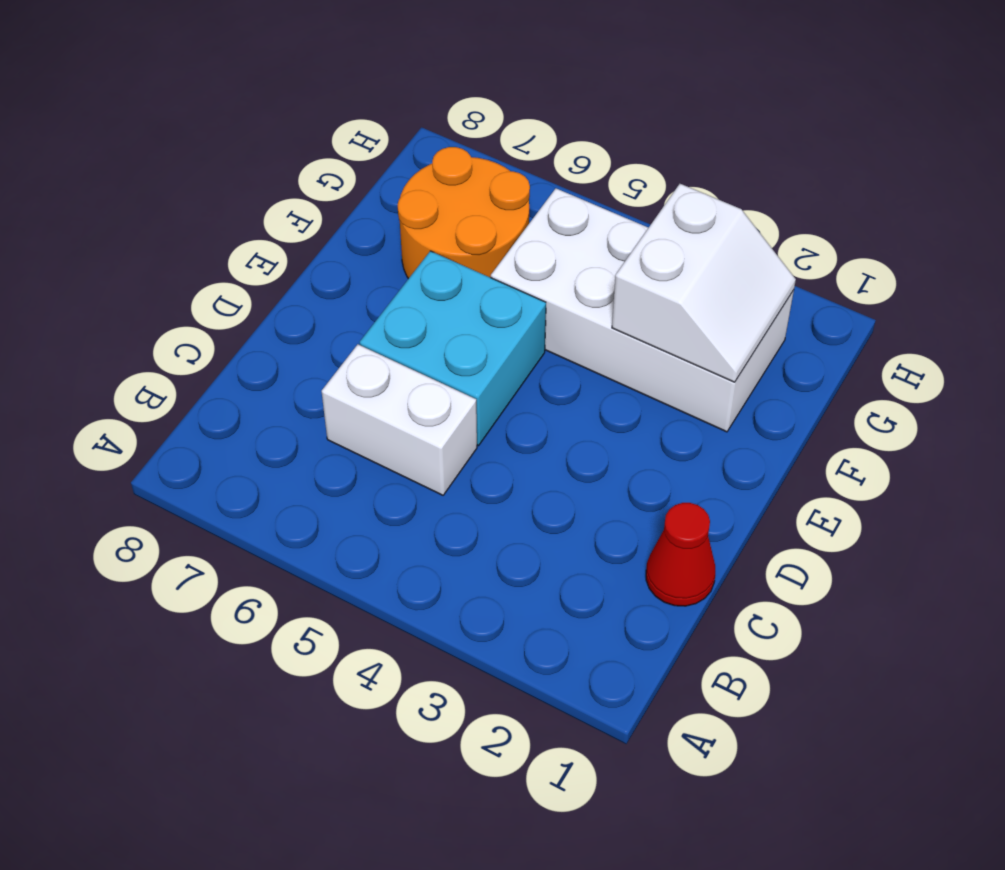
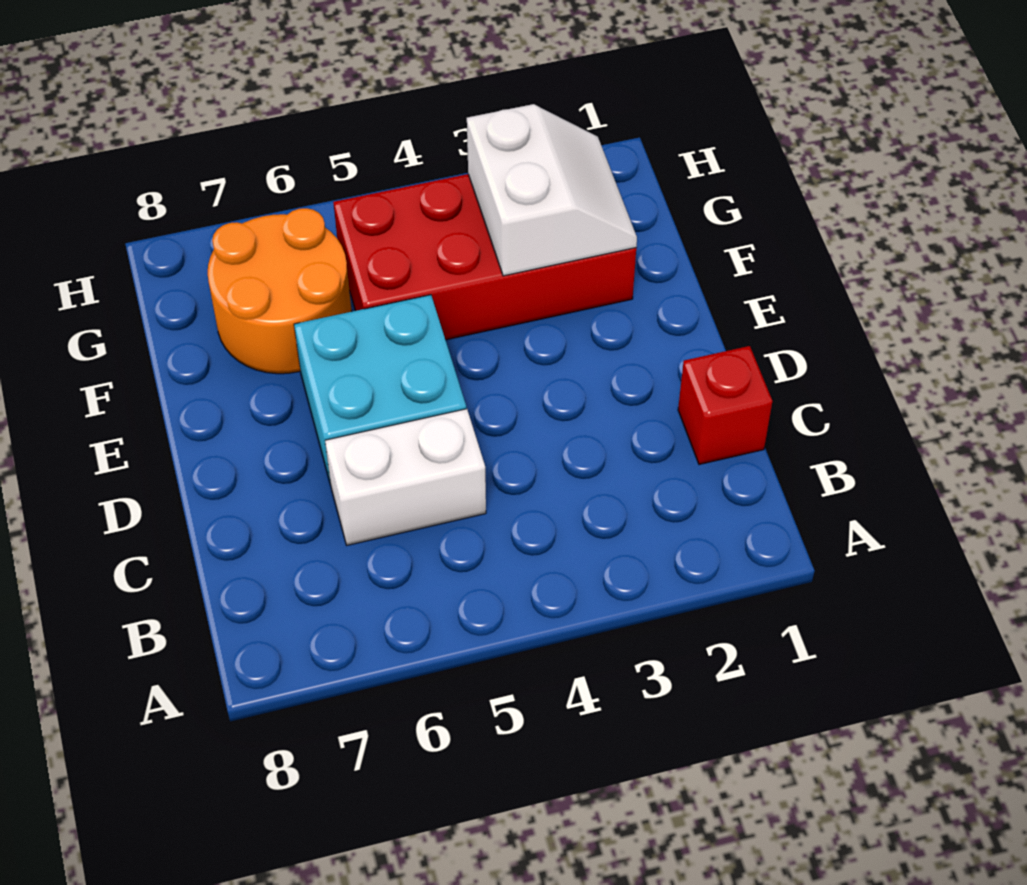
red 1x1 cone [646,503,715,606] -> red 1x1 brick [678,346,772,465]
white 2x4 brick [491,188,794,432] -> red 2x4 brick [333,174,636,340]

